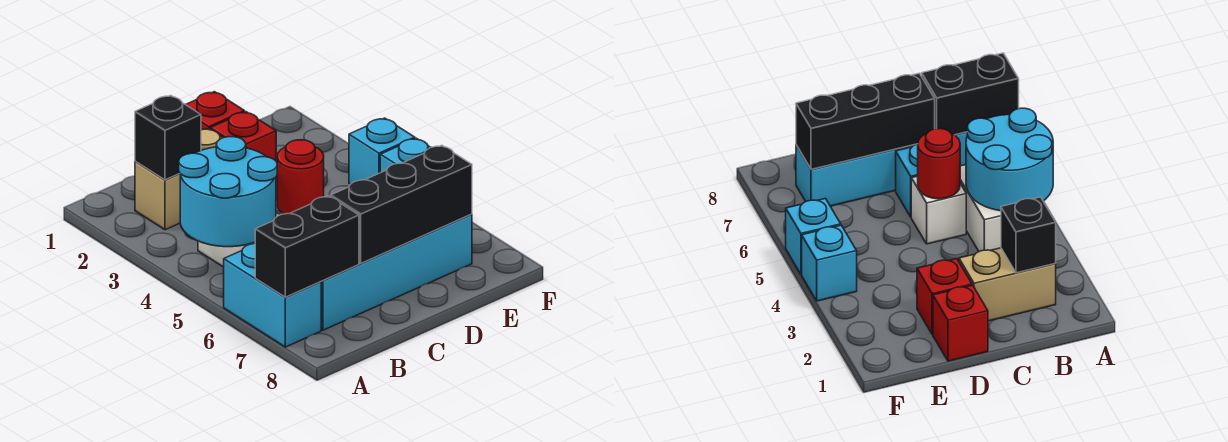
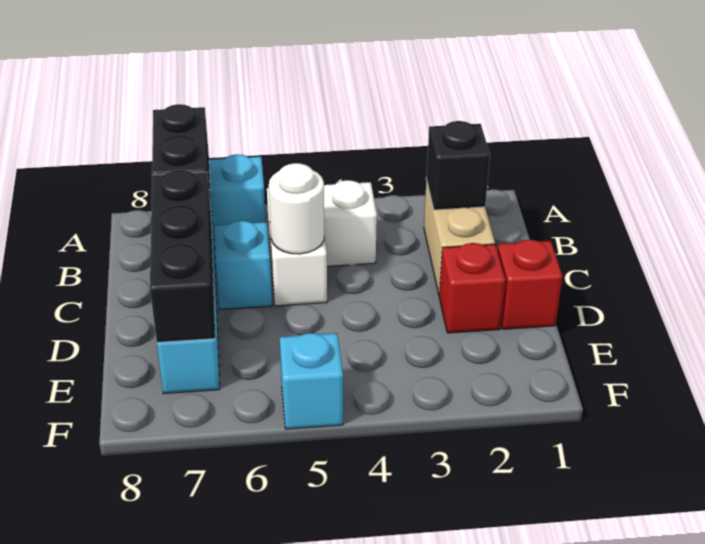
cyan 2x2 round brick [179,137,277,247] -> none
red 1x1 round brick [277,140,324,214] -> white 1x1 round brick [269,163,324,254]
cyan 1x1 brick [349,118,415,184] -> none

